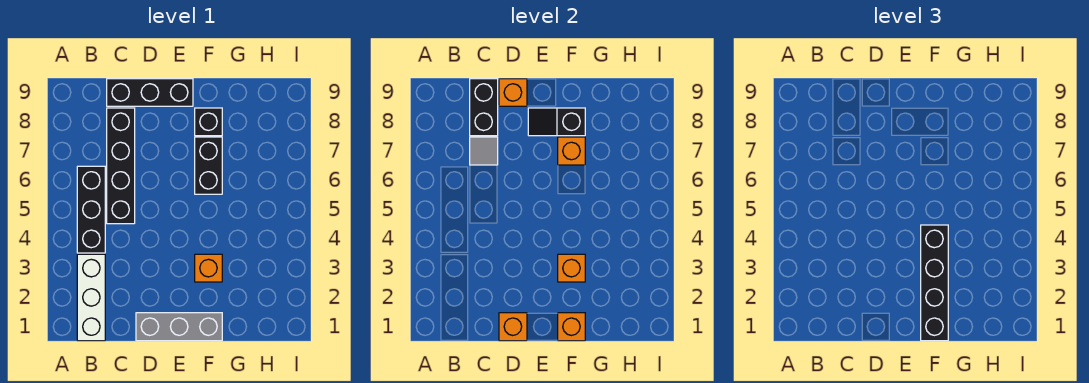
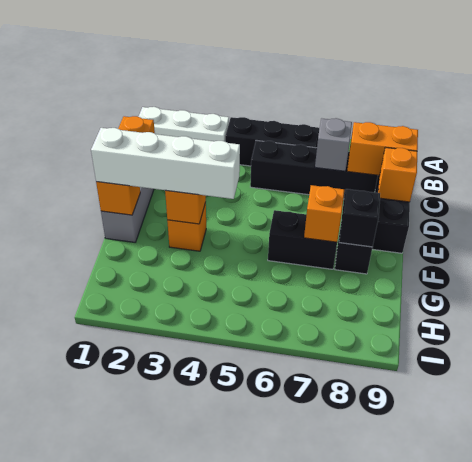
grey 1x1 tile [470,137,498,165] -> grey 1x1 brick [315,118,352,171]
black 1x2 brick [470,79,498,136] -> orange 1x2 brick [347,122,418,176]
black 1x4 brick [921,225,948,341] -> white 1x4 brick [91,128,240,199]

